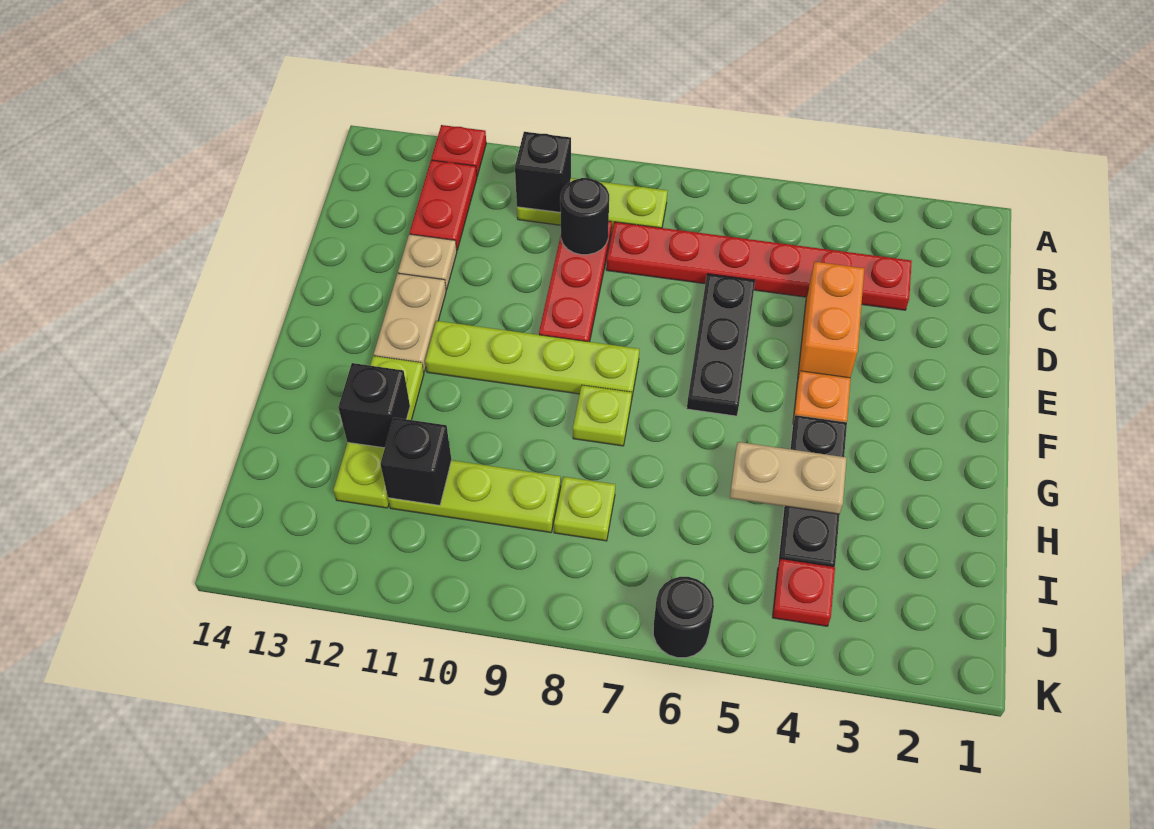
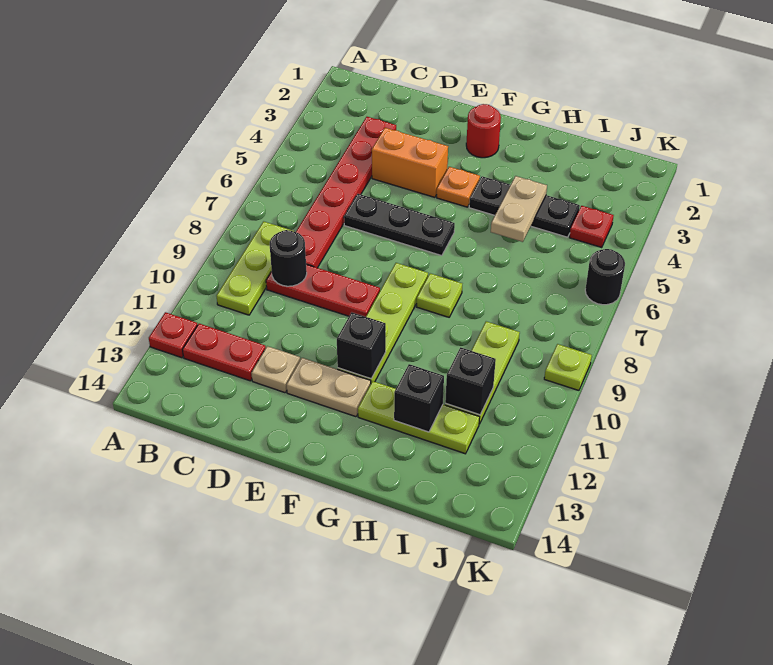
black 1x1 brick [515,132,571,212] -> black 1x1 brick moved to [337,312,386,379]
none -> red 1x1 round brick [466,104,501,158]
lime 1x1 plate [554,477,615,541] -> lime 1x1 plate moved to [544,344,592,391]

